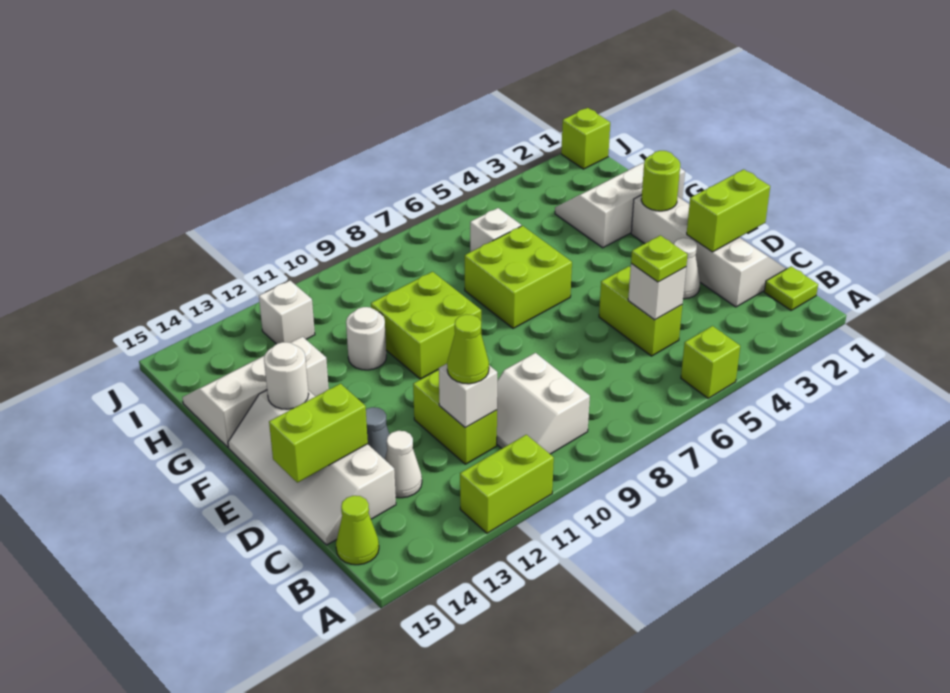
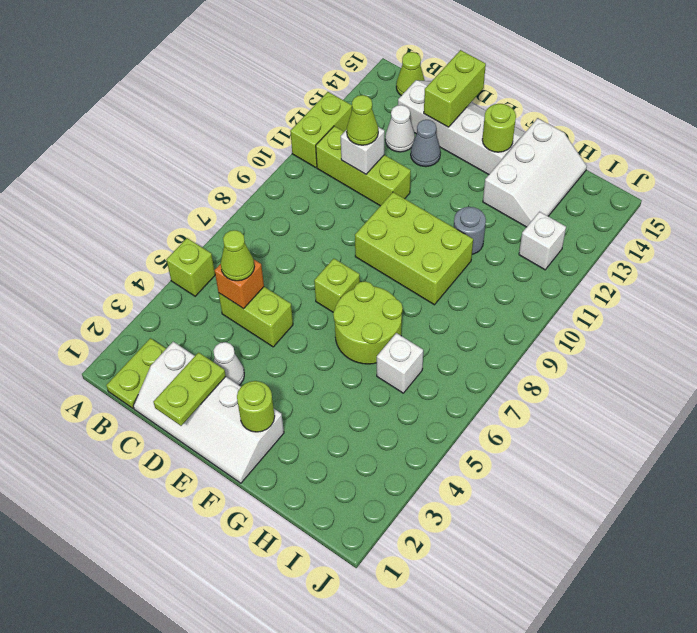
lime 1x1 plate [764,266,818,310] -> lime 1x2 plate [106,338,166,408]
white 2x2 slope [497,353,590,454] -> none
white 1x1 brick [628,263,686,320] -> orange 1x1 brick [215,260,264,309]
lime 1x1 plate [631,235,688,282] -> lime 1x1 cone [221,230,254,281]
lime 1x2 brick [413,370,497,464] -> lime 1x3 brick [316,126,411,206]
lime 1x2 brick [687,169,770,252] -> lime 1x2 plate [153,353,226,426]
lime 2x2 brick [465,226,572,328] -> lime 2x2 round brick [333,281,403,364]
lime 2x2 brick [371,272,481,379] -> lime 2x3 brick [355,192,473,305]
white 1x1 round brick [264,342,309,409] -> lime 1x1 round brick [482,104,516,152]
white 2x3 slope [555,163,685,248] -> none
white 1x1 round brick [346,307,386,370] -> grey 1x1 round brick [454,207,486,254]
lime 1x1 brick [561,108,610,169] -> lime 1x1 brick moved to [314,259,360,312]

